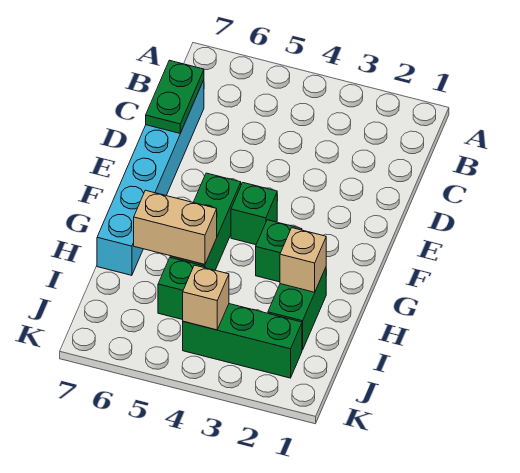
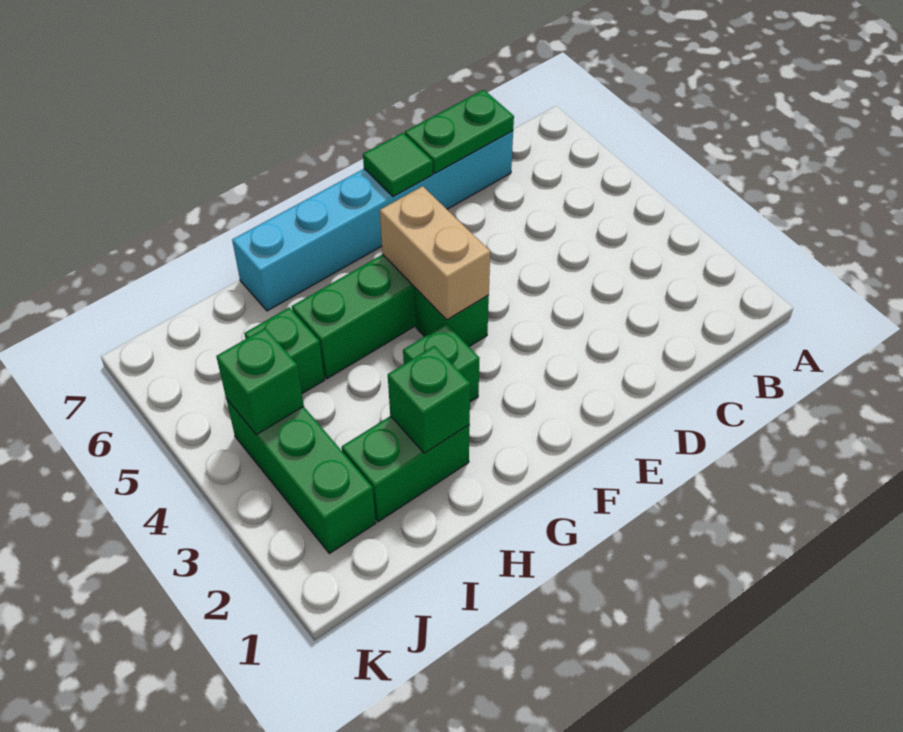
none -> green 1x1 tile [363,133,433,197]
tan 1x1 brick [280,228,326,292] -> green 1x1 brick [388,346,470,453]
tan 1x2 brick [134,190,217,264] -> tan 1x2 brick moved to [380,186,490,320]
tan 1x1 brick [183,265,229,330] -> green 1x1 brick [216,328,304,435]

